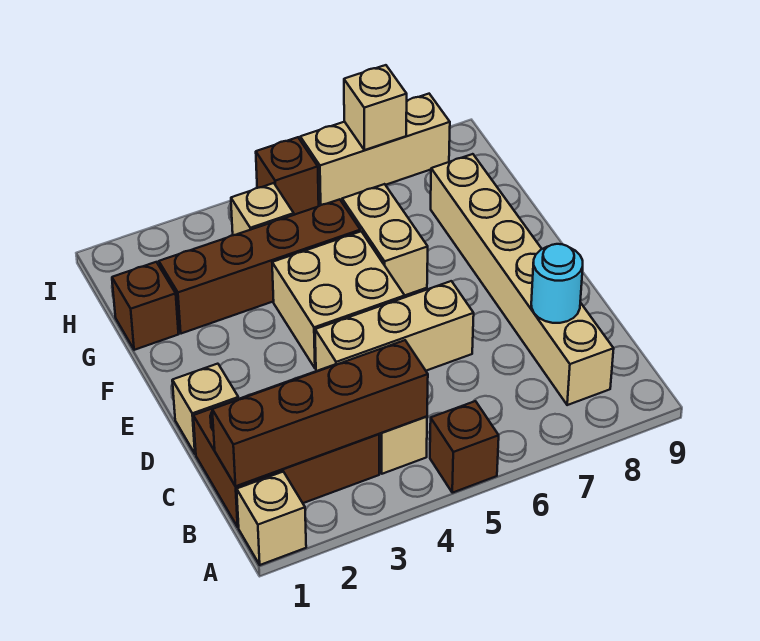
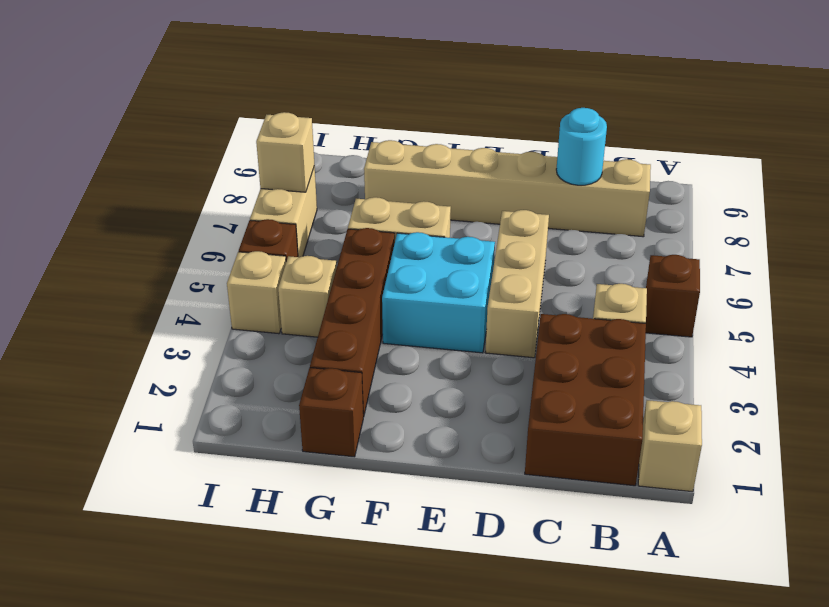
brown 1x4 brick [212,340,428,486] -> none
tan 1x1 brick [172,364,238,454] -> tan 1x1 brick moved to [227,251,286,334]
tan 2x2 brick [272,231,405,368] -> cyan 2x2 brick [382,232,495,353]
tan 1x3 brick [300,94,450,205] -> tan 1x2 brick [250,166,317,257]

